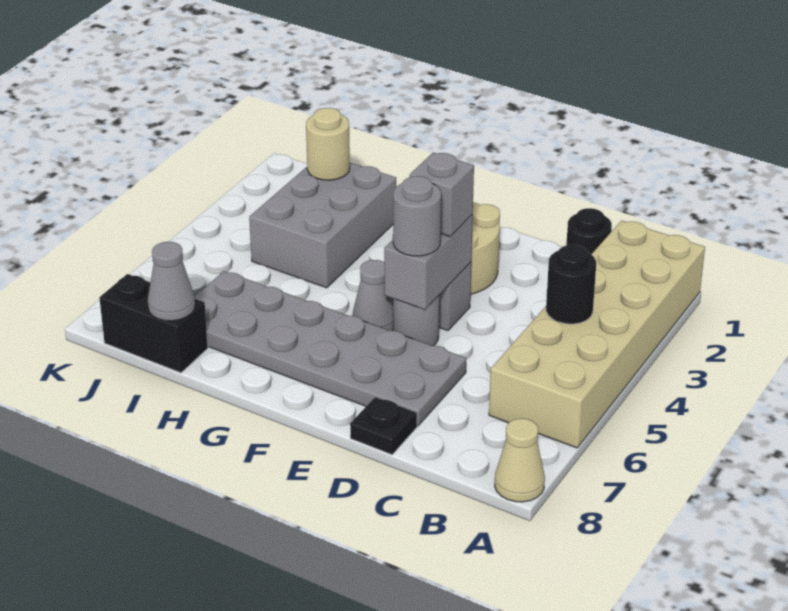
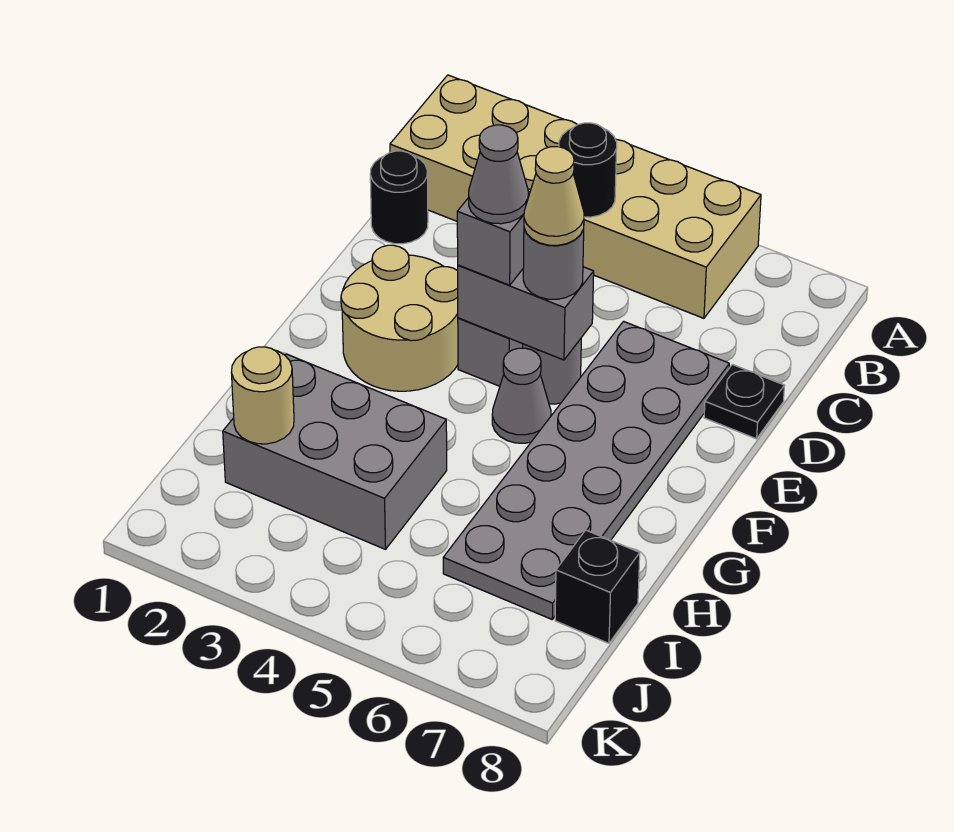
tan 1x1 cone [495,418,545,502] -> tan 1x1 cone moved to [524,147,584,245]
black 1x2 brick [99,274,208,373] -> black 1x1 brick [555,530,640,643]
grey 1x1 cone [148,242,195,321] -> grey 1x1 cone moved to [469,125,528,224]

